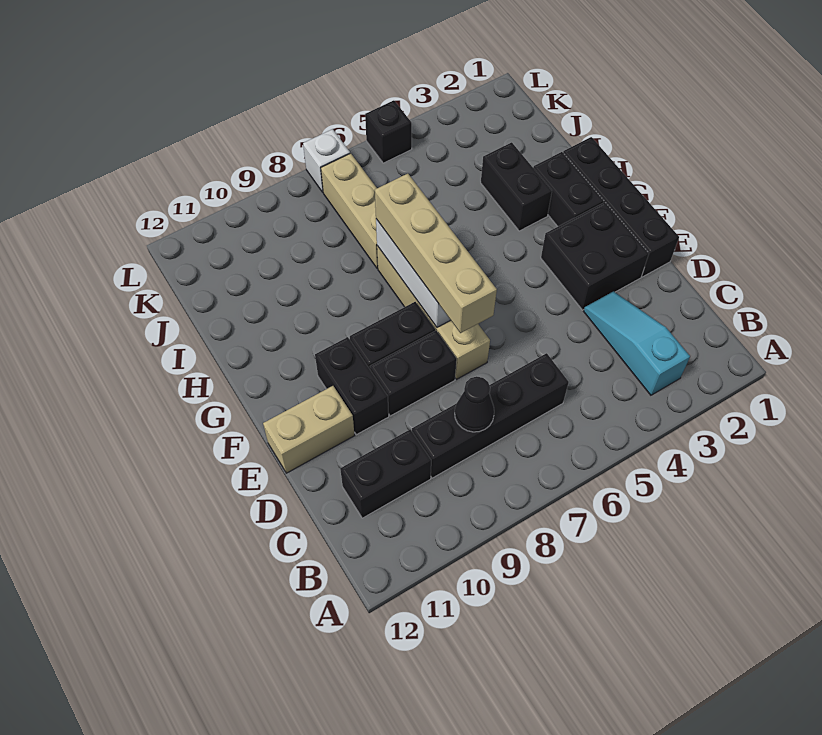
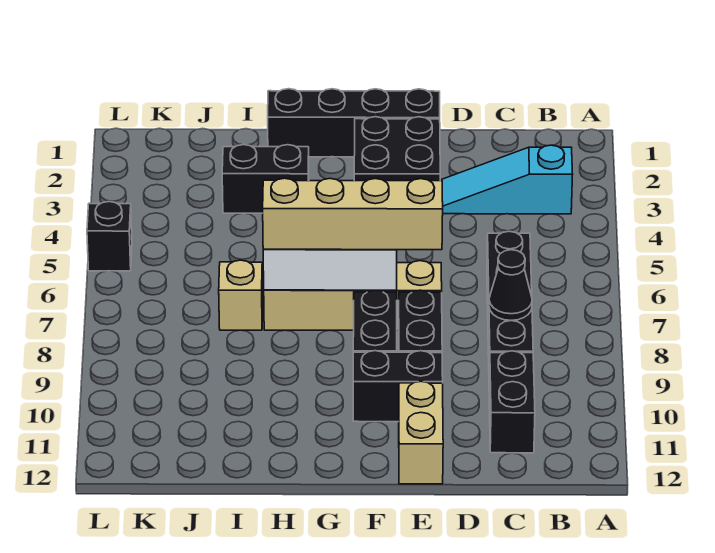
black 1x2 brick [533,152,604,226] -> none
tan 1x3 brick [321,153,378,269] -> tan 1x1 brick [219,260,263,330]
white 1x1 brick [303,129,350,192] -> none

